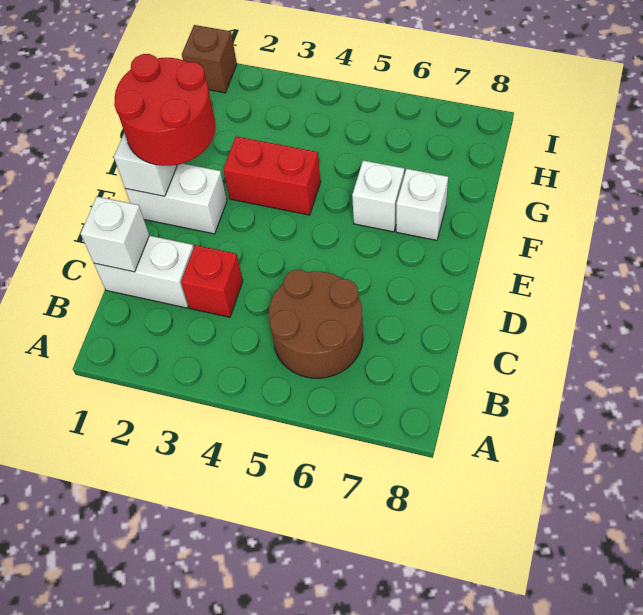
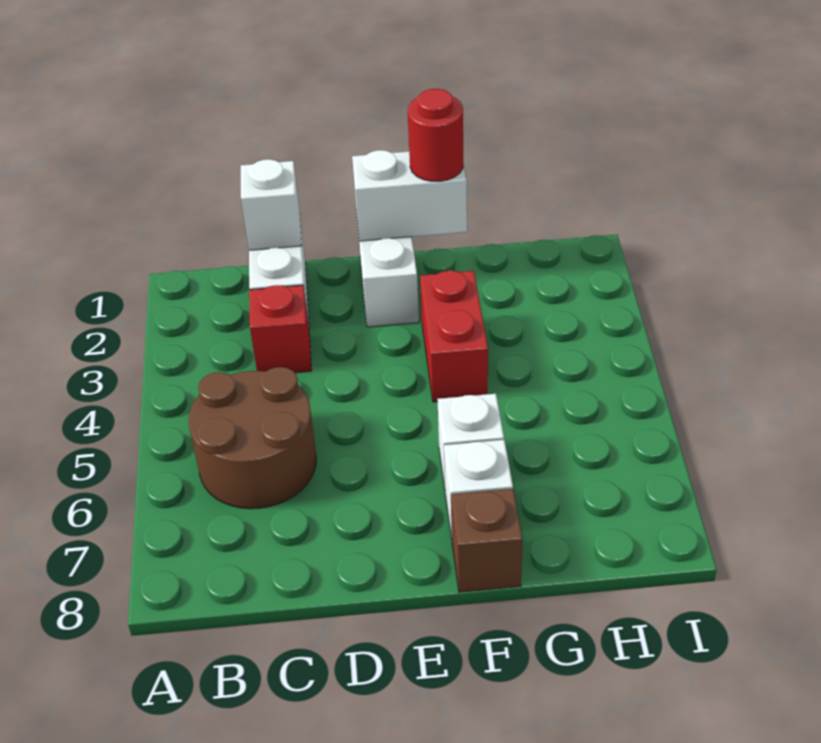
red 2x2 round brick [114,54,216,166] -> red 1x1 round brick [408,89,463,181]
brown 1x1 brick [182,25,237,93] -> brown 1x1 brick moved to [451,489,523,592]

